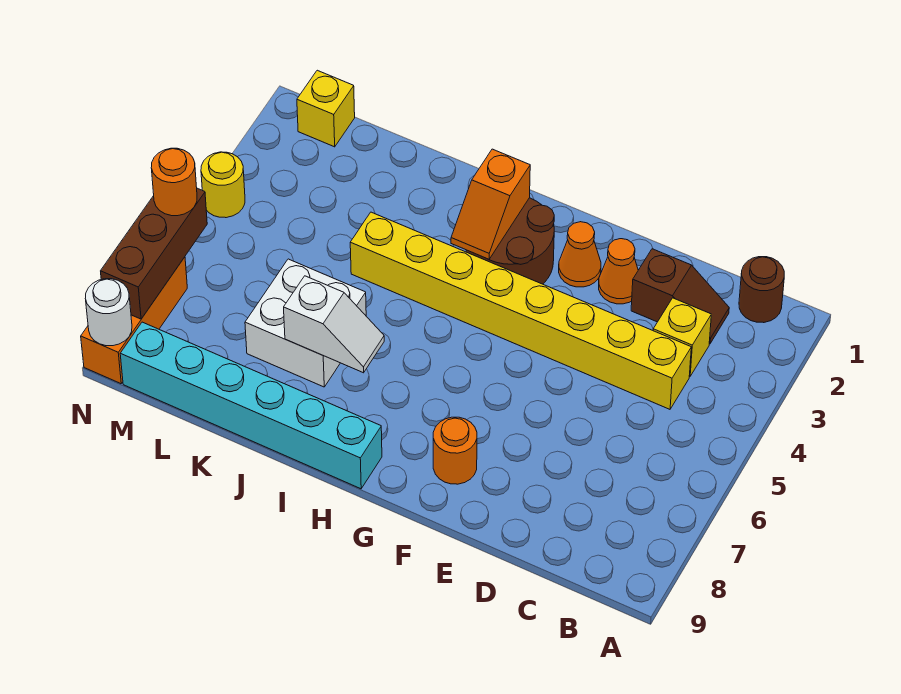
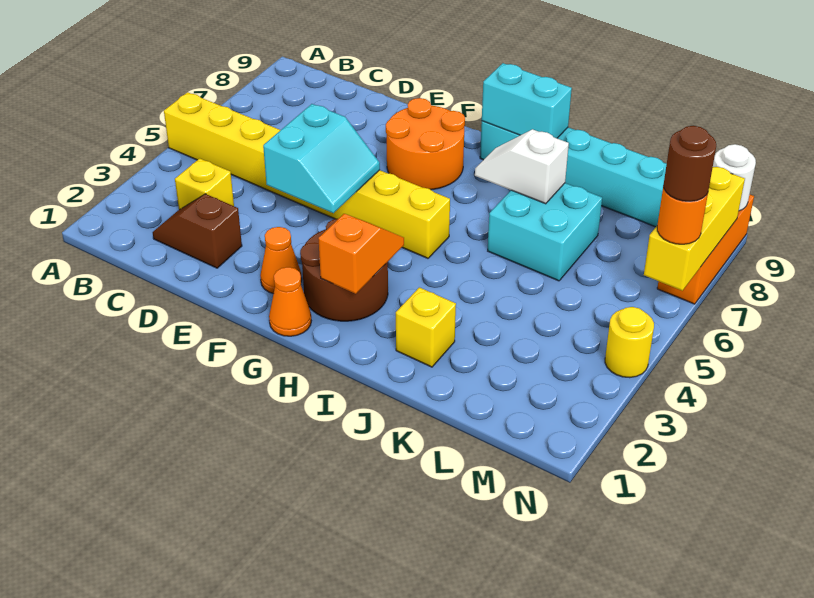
brown 1x1 round brick [739,257,784,323] -> brown 1x1 round brick moved to [664,126,716,201]
yellow 1x8 brick [350,212,691,409] -> yellow 1x8 brick moved to [164,92,450,258]
orange 1x1 cone [599,239,638,304] -> orange 1x1 cone moved to [269,267,311,336]
none -> cyan 2x2 slope [263,104,380,213]
orange 1x1 round brick [433,417,477,484] -> orange 2x2 round brick [386,98,465,190]
none -> cyan 1x2 brick [482,63,572,138]
white 2x2 brick [245,259,366,387] -> cyan 2x2 brick [488,183,602,281]
yellow 1x1 brick [297,70,355,147] -> yellow 1x1 brick moved to [396,287,456,367]
brown 1x3 brick [101,188,207,319] -> yellow 1x3 brick [644,167,745,291]

